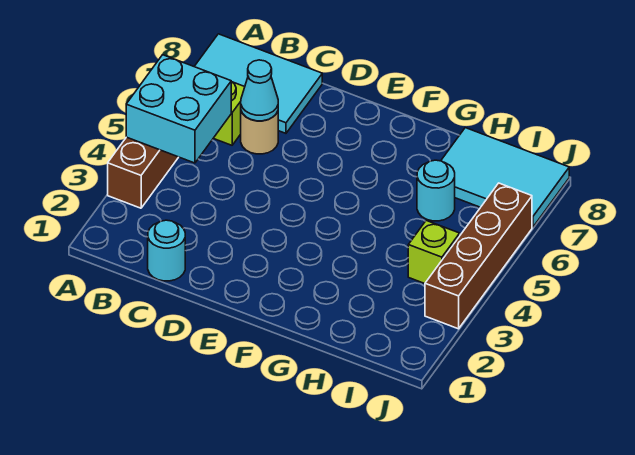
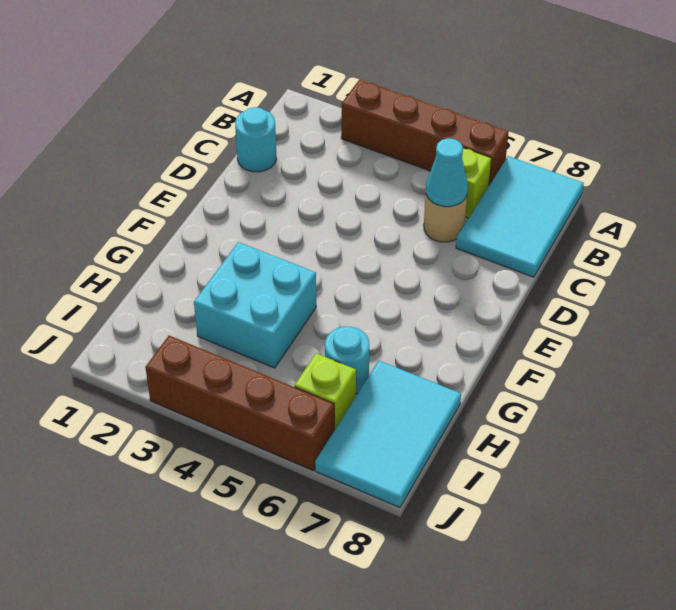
cyan 2x2 brick [126,55,231,163] -> cyan 2x2 brick moved to [194,242,316,368]
lime 1x1 brick [408,221,460,284] -> lime 1x1 brick moved to [294,353,356,430]

